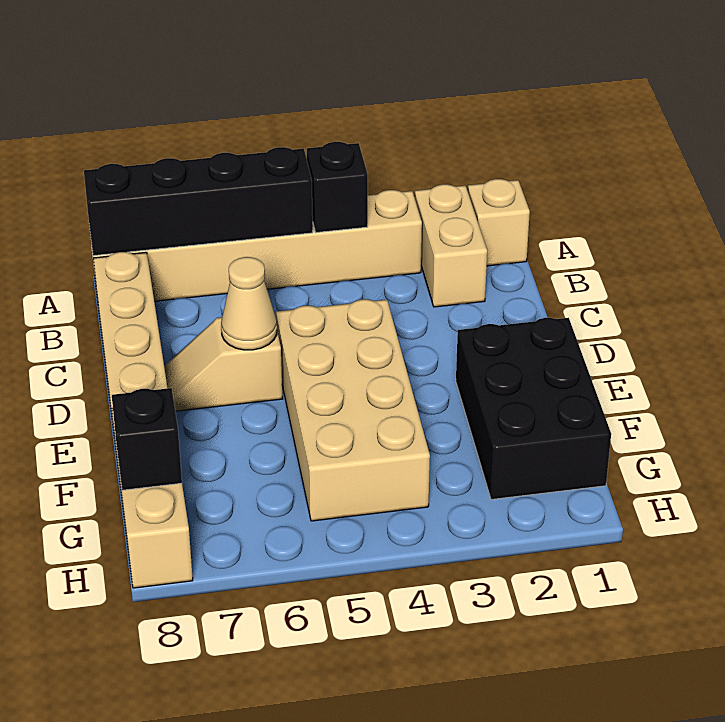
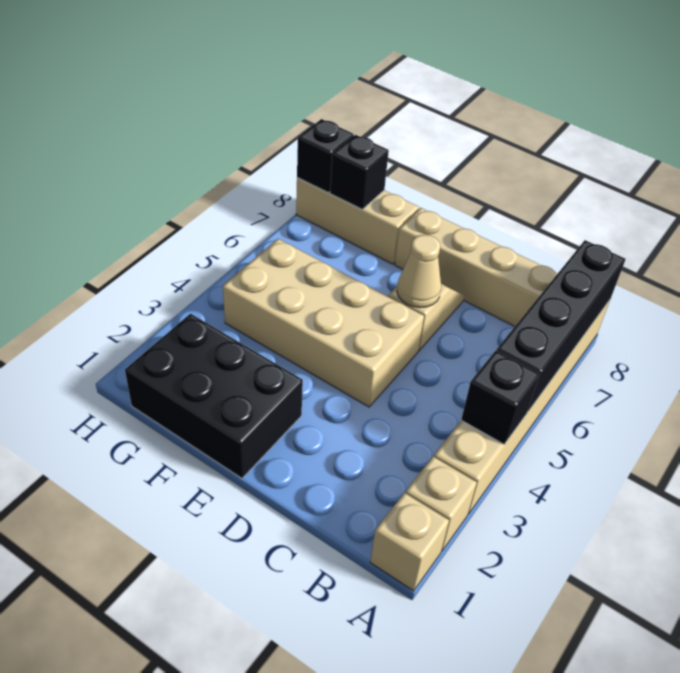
tan 1x2 brick [415,184,487,307] -> tan 1x1 brick [405,457,477,551]
none -> black 1x1 brick [297,119,354,193]

